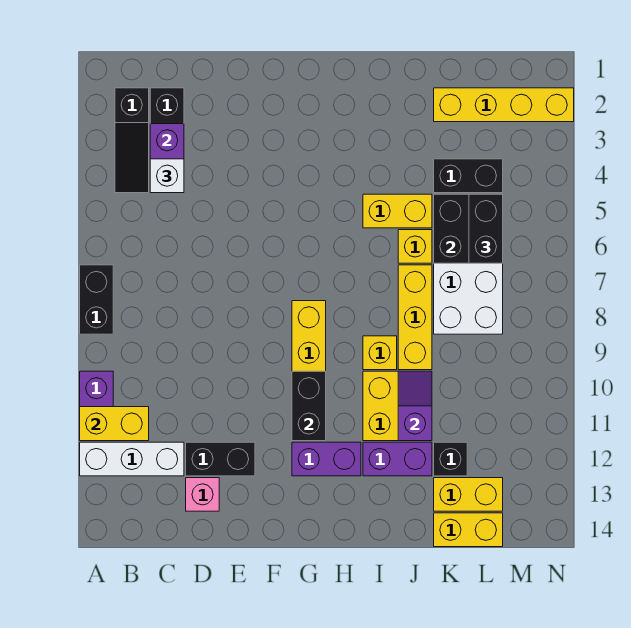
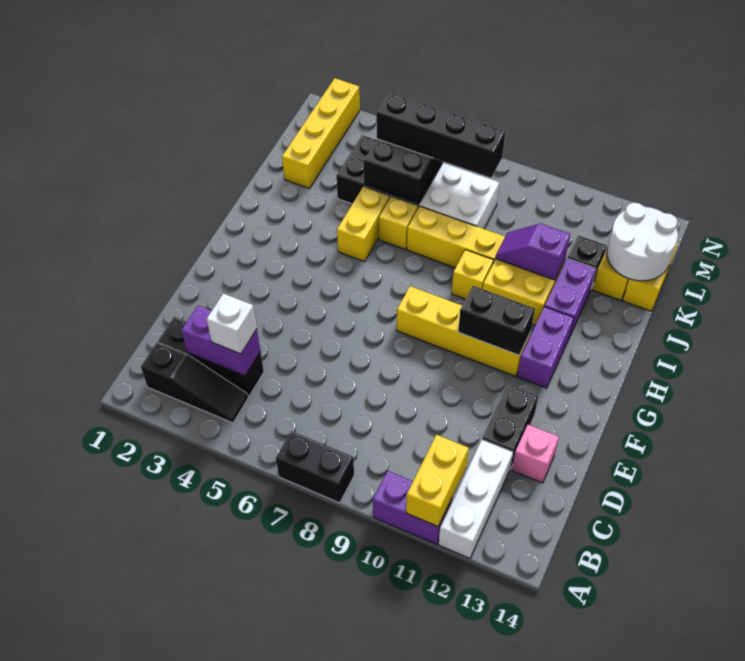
none -> white 2x2 round brick [607,203,678,281]
black 1x2 brick [469,194,503,263] -> black 1x4 brick [376,93,505,178]

